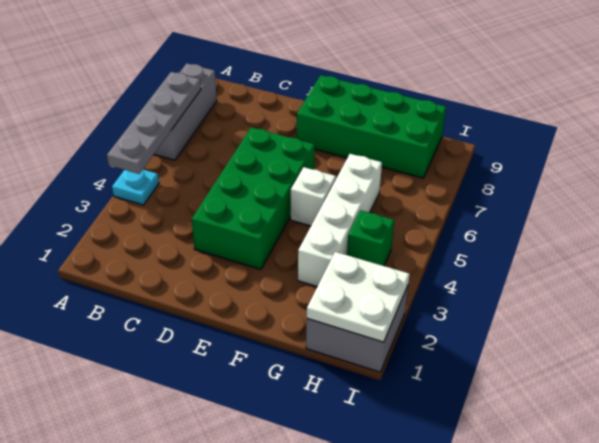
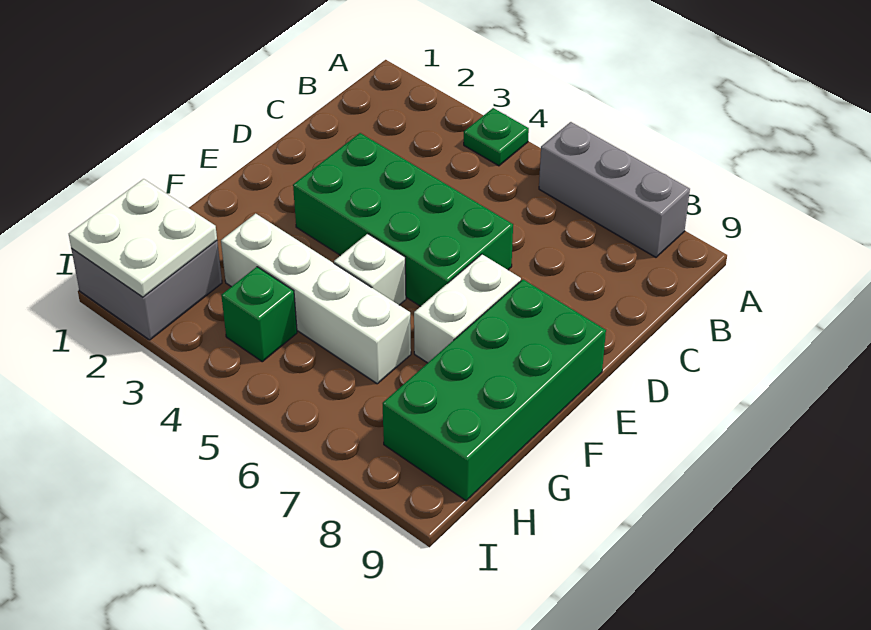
cyan 1x1 plate [112,170,159,205] -> green 1x1 plate [464,108,529,166]
grey 1x4 plate [107,72,201,174] -> none
none -> white 1x2 brick [414,254,521,363]

